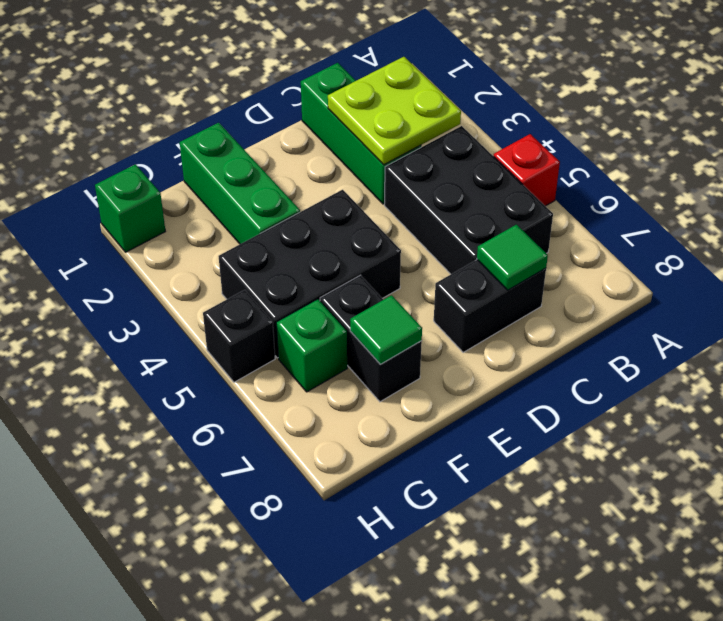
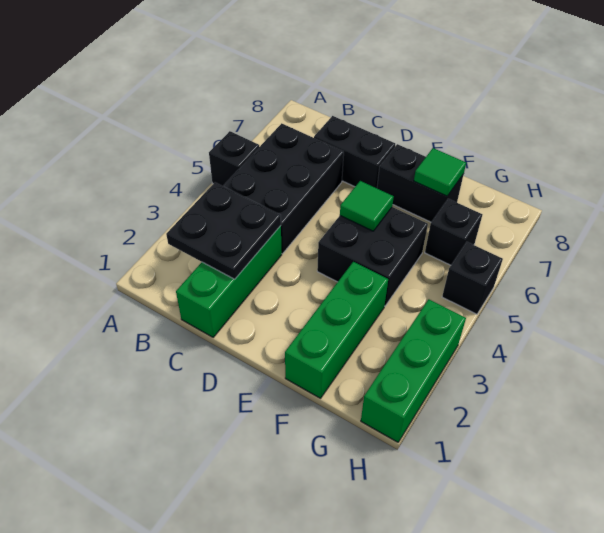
red 1x1 brick [494,134,560,206] -> black 1x1 brick [209,131,259,186]
lime 2x2 plate [328,57,461,165] -> black 2x2 plate [166,183,281,279]
green 1x1 tile [477,225,548,290] -> green 1x1 tile moved to [340,181,394,231]
black 2x3 brick [219,190,401,358] -> black 2x2 brick [317,207,428,306]
black 1x2 brick [320,275,422,402] -> black 1x2 brick turned to [377,144,464,222]
green 1x1 brick [276,299,347,392] -> black 1x1 brick [425,199,483,265]
green 1x1 brick [95,164,165,252] -> green 1x3 brick [361,299,466,442]

